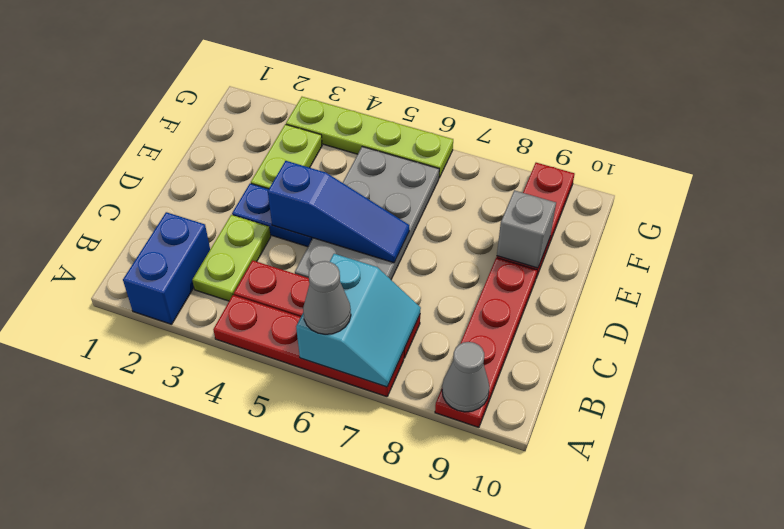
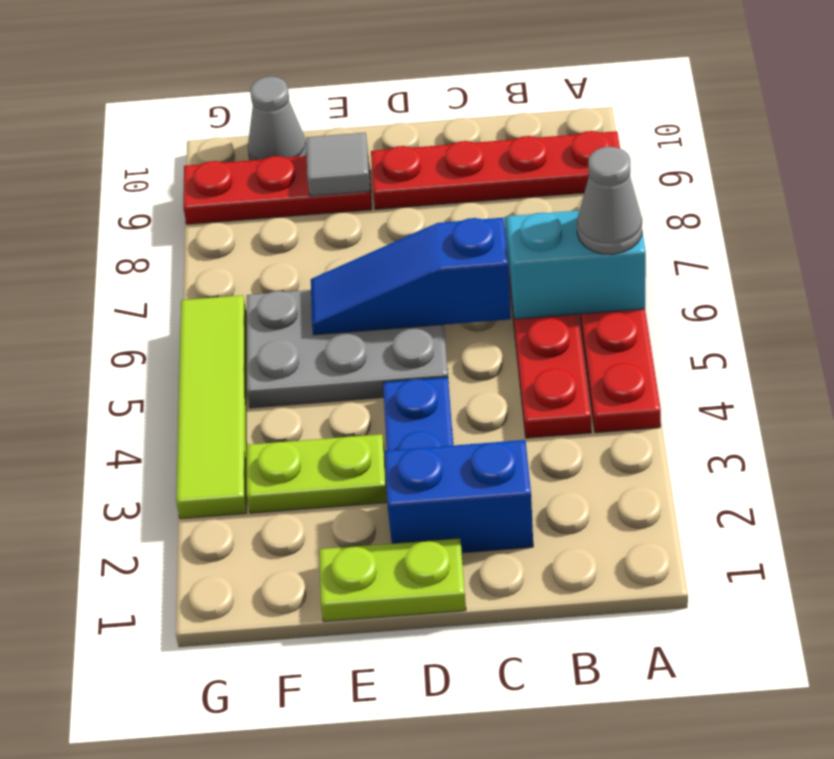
blue 1x2 brick [123,212,210,324] -> blue 1x2 brick moved to [385,440,533,553]
grey 1x1 cone [442,342,489,412] -> grey 1x1 cone moved to [248,76,307,160]
lime 1x2 plate [192,215,271,301] -> lime 1x2 plate moved to [319,538,466,622]
grey 2x4 plate [295,147,439,279] -> grey 2x3 plate [247,290,448,408]
blue 1x3 slope [268,161,409,263] -> blue 1x3 slope turned to [311,218,511,335]
grey 1x1 brick [497,190,556,268] -> grey 1x1 tile [306,133,370,196]
lime 1x4 plate [286,97,453,178] -> lime 1x4 tile [176,295,247,519]

